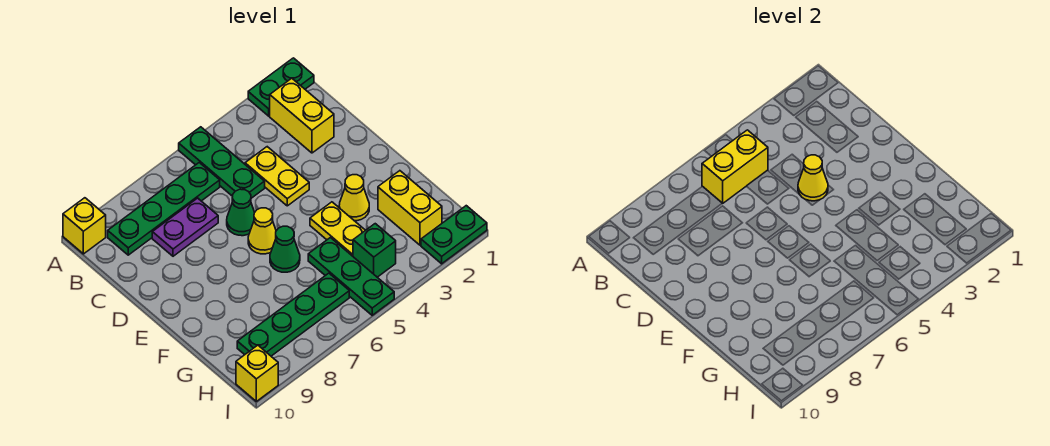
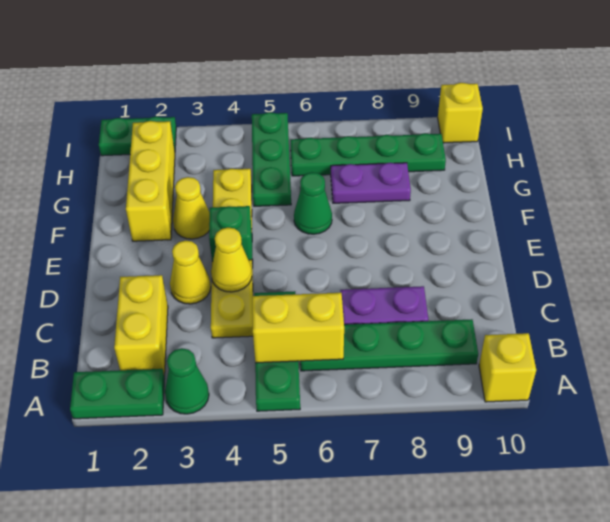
green 1x1 cone [227,189,255,236] -> green 1x1 cone moved to [165,348,209,414]
yellow 1x1 cone [248,208,276,254] -> yellow 1x1 cone moved to [170,240,211,304]
yellow 1x2 brick [378,171,442,245] -> yellow 1x3 brick [126,121,175,241]
none -> purple 1x2 plate [331,163,411,203]
green 1x1 brick [353,224,396,277] -> green 1x1 brick moved to [209,206,253,268]

